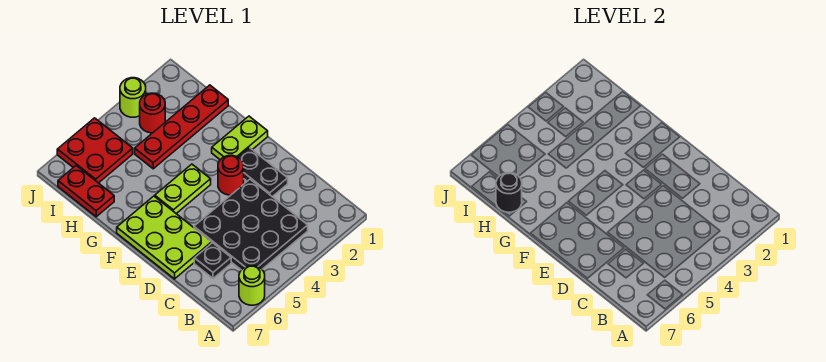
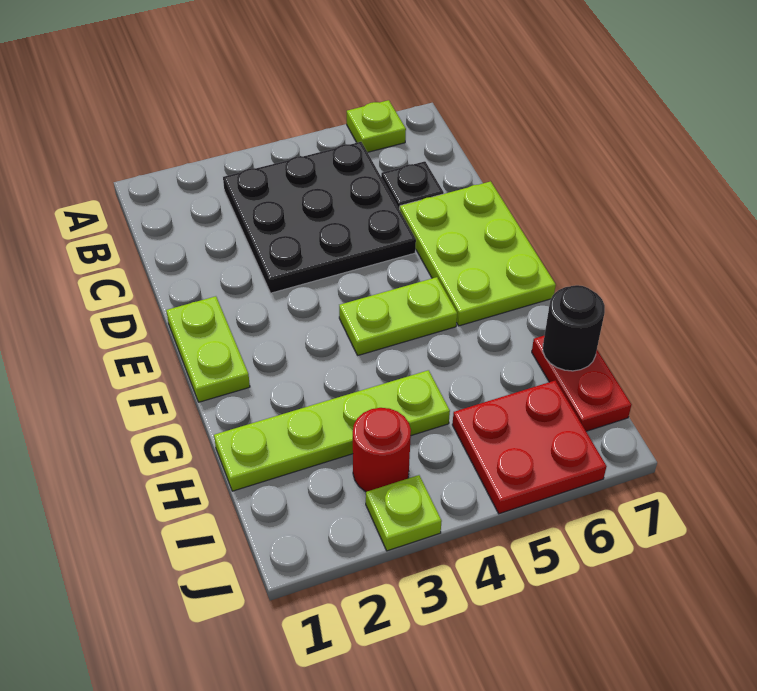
lime 1x1 round brick [239,266,265,305] -> lime 1x1 plate [347,100,406,152]
black 1x2 plate [238,148,288,197] -> none
red 1x1 round brick [218,155,244,195] -> none
lime 1x2 plate [212,116,268,160] -> lime 1x2 plate turned to [166,296,250,402]
red 1x4 plate [135,85,228,169] -> lime 1x4 plate [214,370,450,491]
lime 1x1 round brick [120,78,146,117] -> lime 1x1 plate [366,475,442,551]

